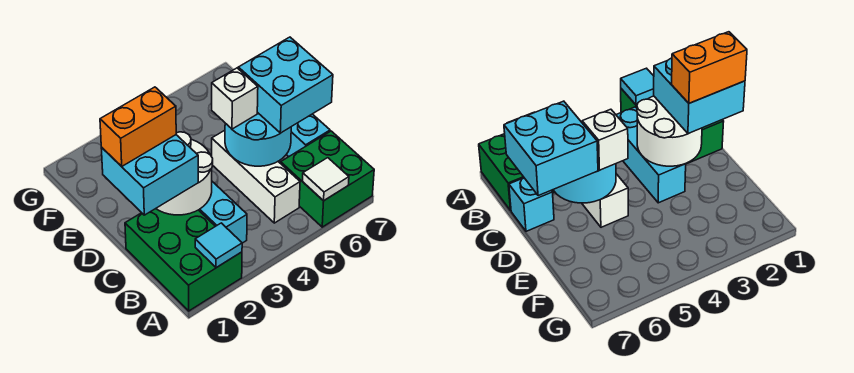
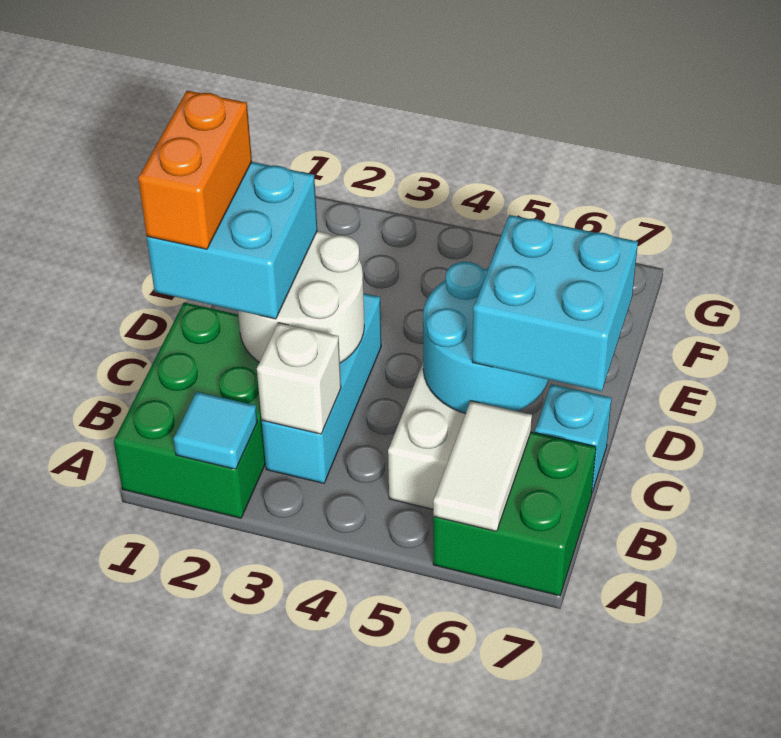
white 1x1 tile [303,158,349,201] -> white 1x2 tile [433,401,532,531]
orange 1x2 brick [100,87,176,166] -> orange 1x2 brick turned to [138,91,252,249]
white 1x1 brick [212,68,258,129] -> white 1x1 brick moved to [257,323,341,434]

